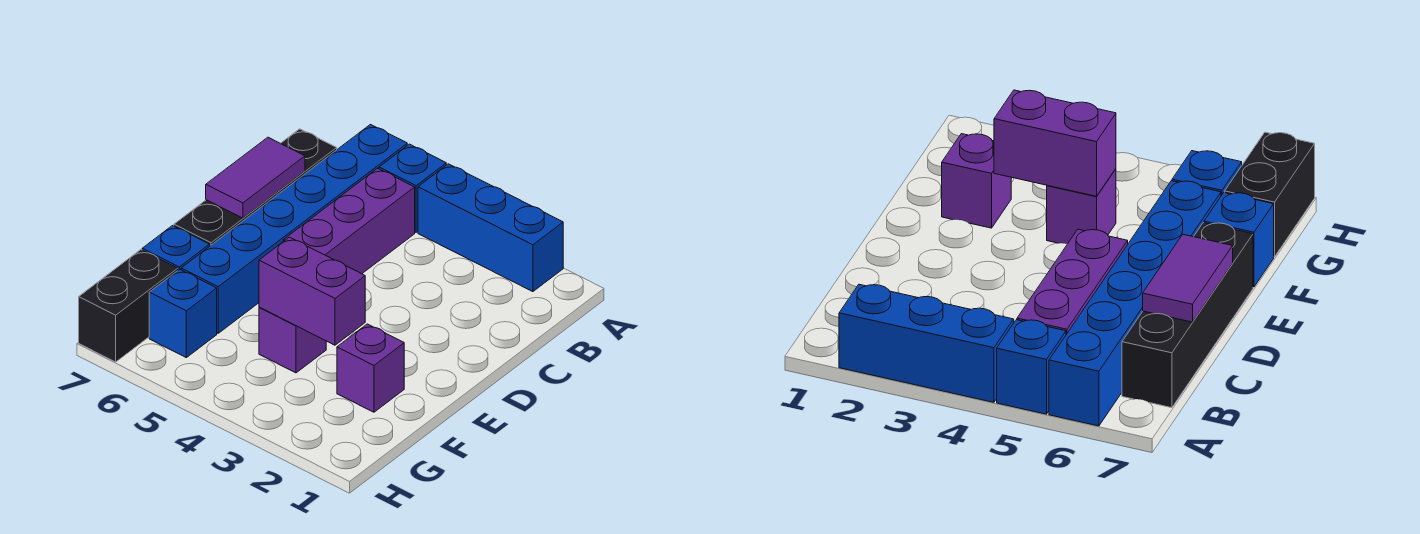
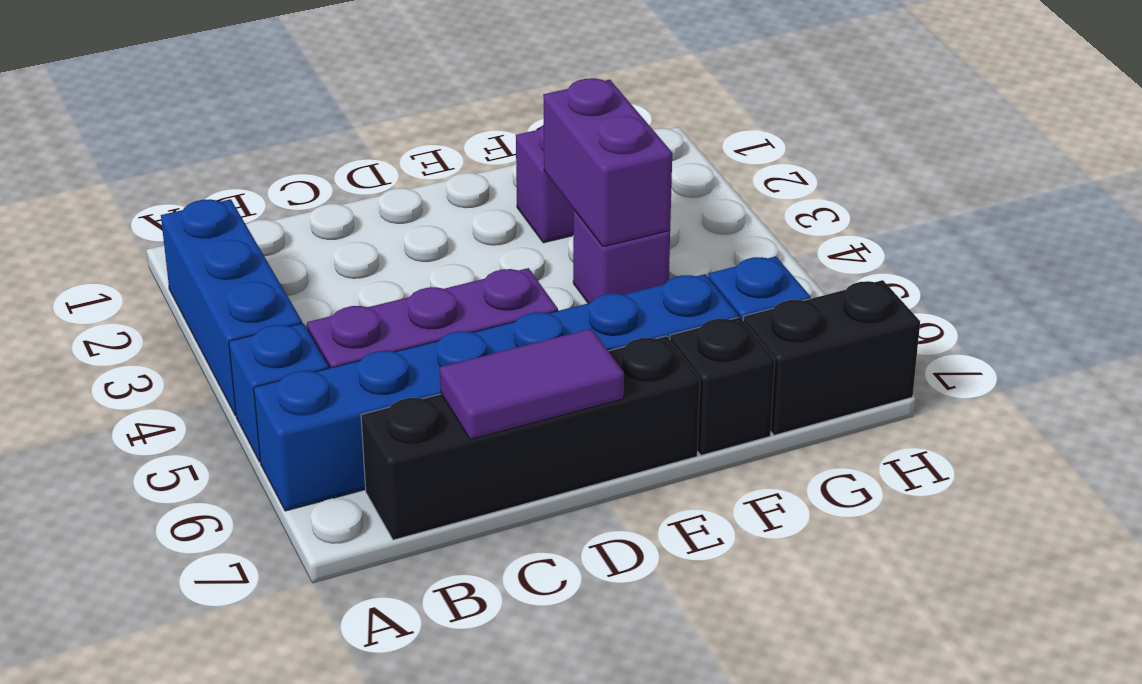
blue 1x1 brick [142,226,210,270] -> black 1x1 brick [670,317,775,455]

